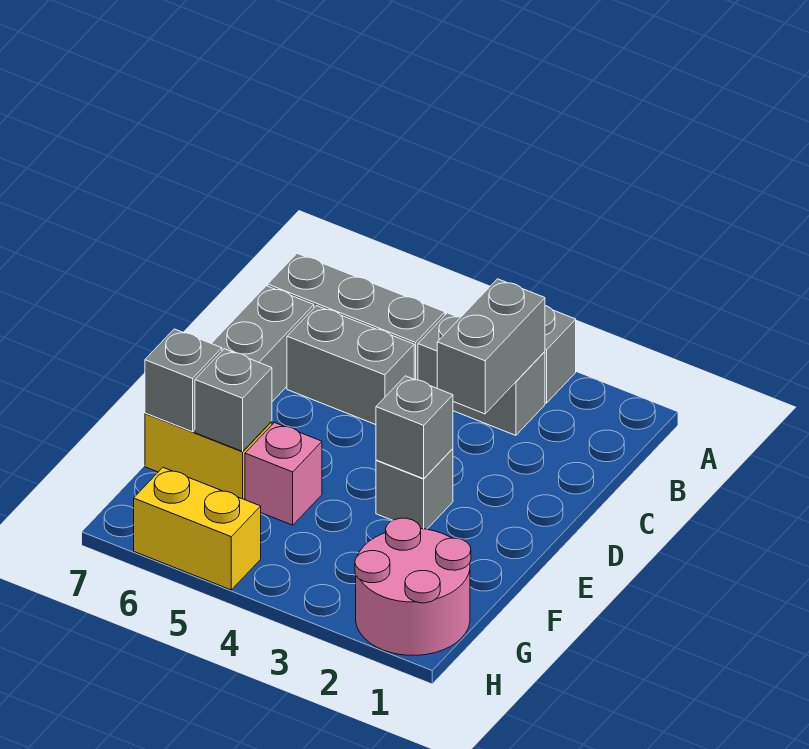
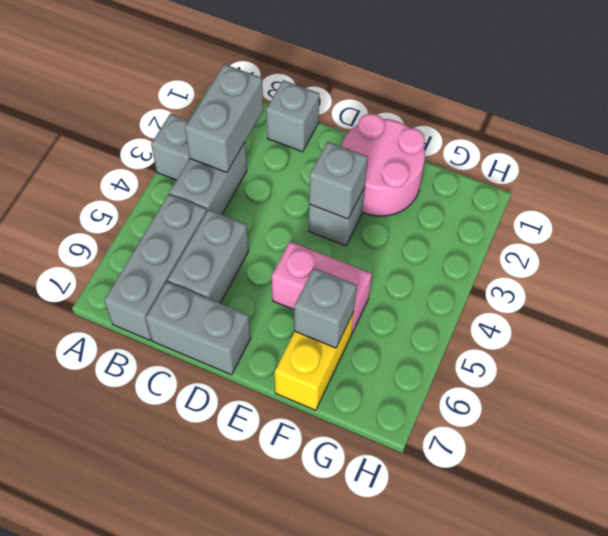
grey 1x2 brick [437,279,545,414] -> grey 1x2 brick turned to [185,64,263,173]
pink 1x1 brick [245,423,322,525] -> pink 1x2 brick [271,241,372,333]
grey 1x1 brick [145,329,222,432] -> grey 1x1 brick moved to [266,80,319,152]
pink 2x2 round brick [355,518,471,655] -> pink 2x2 round brick moved to [341,114,425,216]
yellow 1x2 brick [134,468,261,590] -> none

